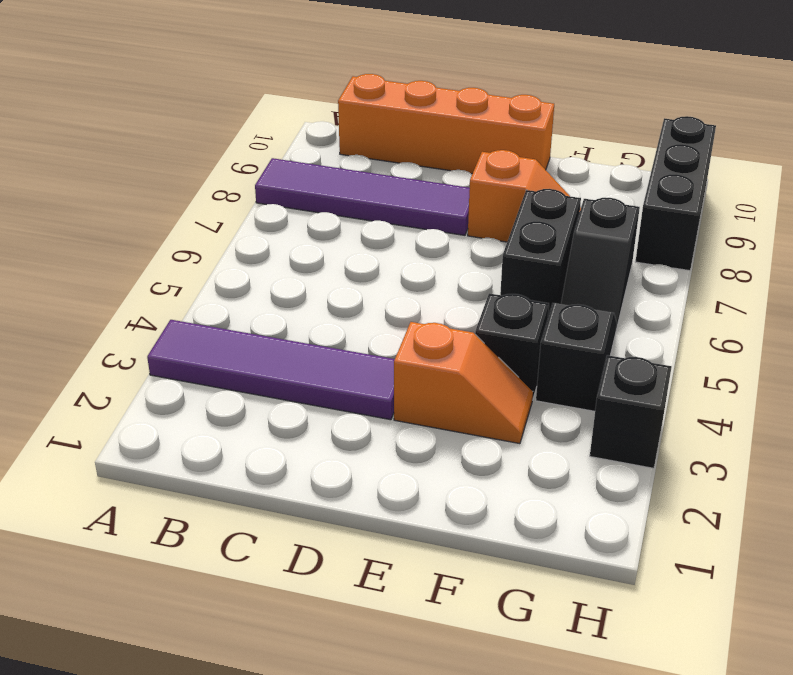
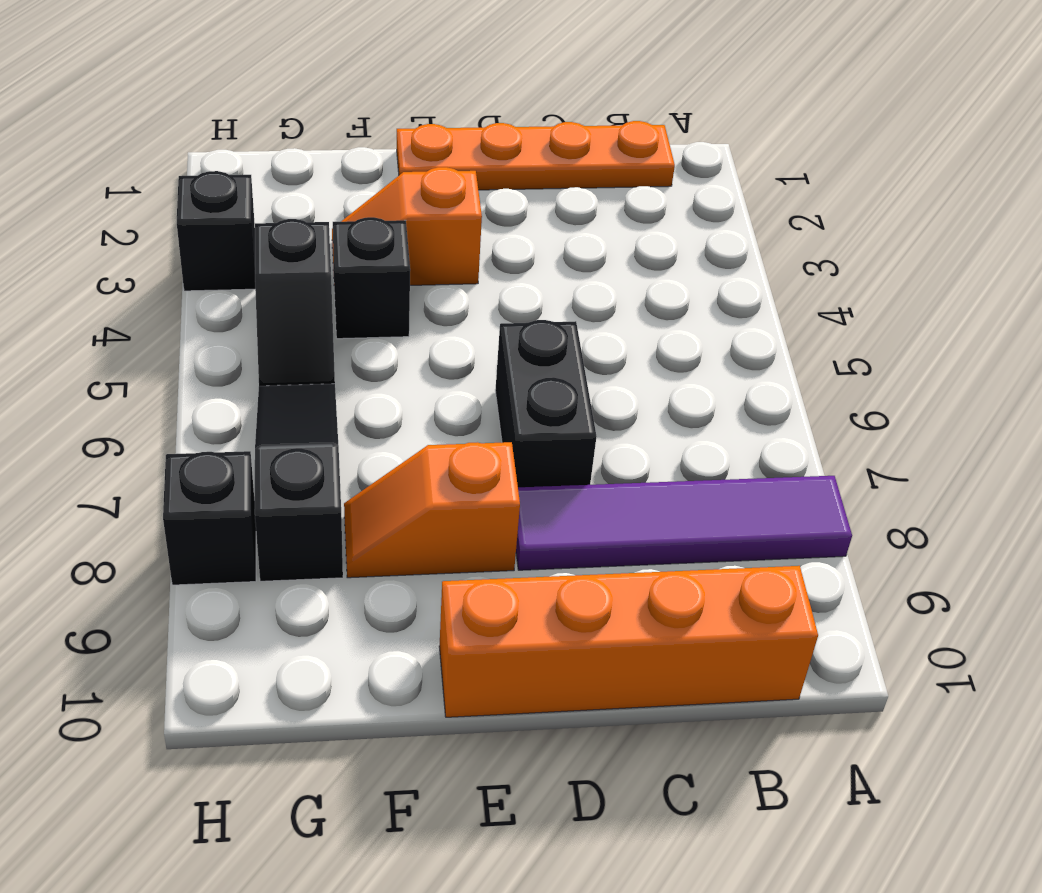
purple 1x4 tile [147,320,395,420] -> none
none -> orange 1x4 plate [397,121,675,190]
black 1x2 brick [500,189,581,316] -> black 1x2 brick moved to [495,320,596,487]
black 1x2 slope [561,198,640,329] -> black 1x3 slope [255,384,343,581]
black 1x3 brick [636,116,716,271] -> black 1x1 brick [163,451,256,585]

